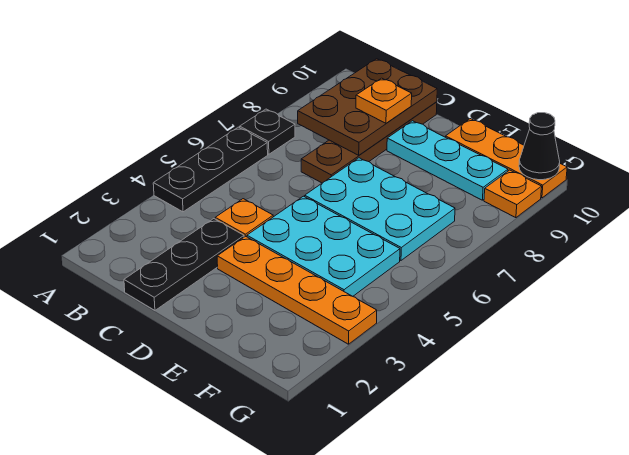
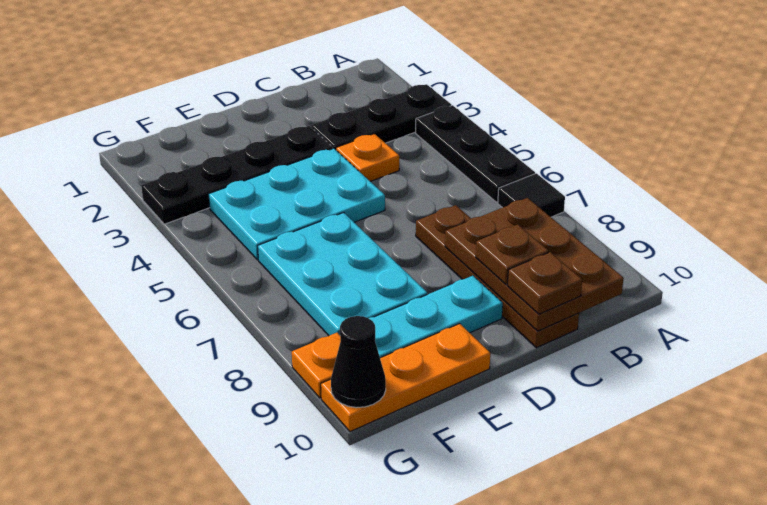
black 1x1 plate [240,109,295,154] -> black 1x1 tile [498,173,565,217]
black 1x3 plate [124,219,244,310] -> black 1x3 plate turned to [311,84,451,150]
orange 1x1 plate [356,78,412,123] -> brown 1x1 plate [476,224,549,284]
none -> brown 1x1 plate [507,252,582,314]
orange 1x4 plate [217,236,377,344] -> black 1x4 plate [141,126,333,224]
cyan 2x3 plate [305,158,455,260] -> cyan 2x3 plate turned to [258,213,427,336]

